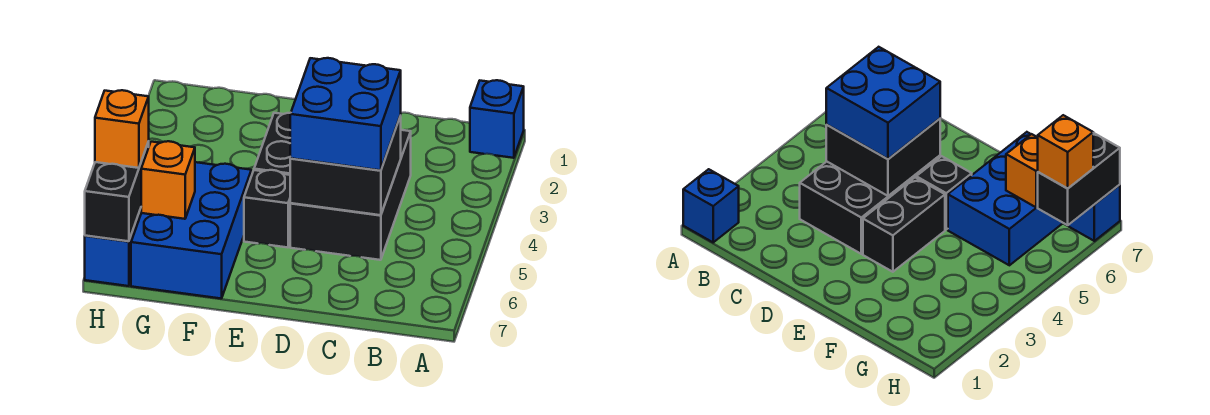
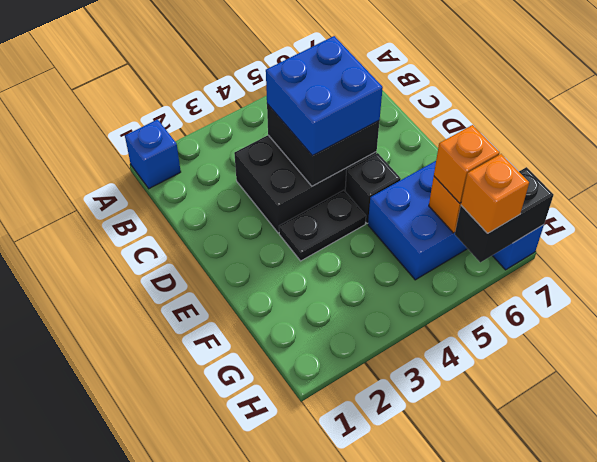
black 1x2 brick [254,113,291,175] -> black 1x2 plate [279,190,366,261]
none -> orange 1x1 brick [434,125,500,203]

